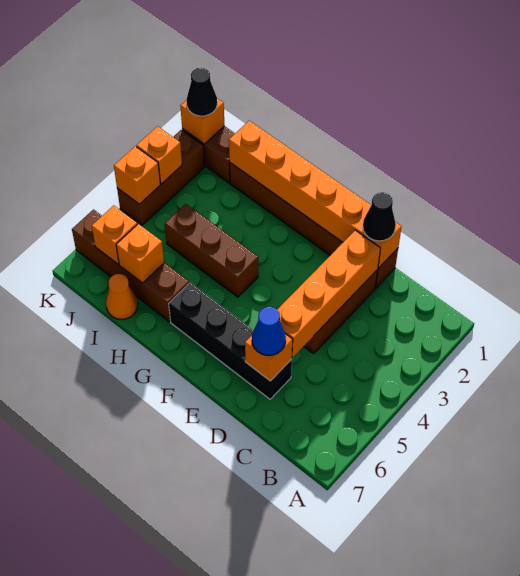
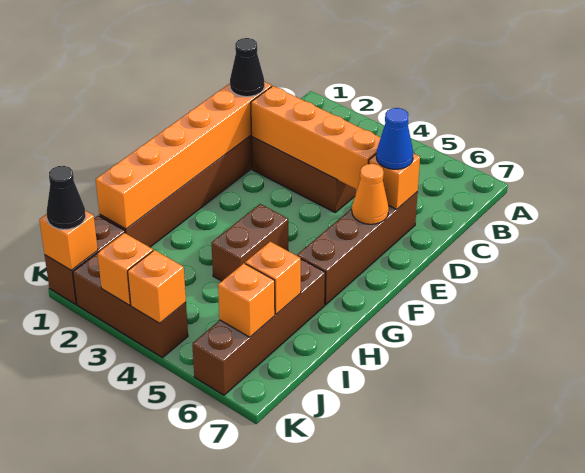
black 1x4 brick [169,283,292,399] -> brown 1x4 brick [297,192,418,305]
brown 1x3 brick [165,204,258,297] -> brown 1x2 brick [211,204,288,281]
orange 1x1 cone [106,274,138,319] -> orange 1x1 cone moved to [352,164,389,224]

